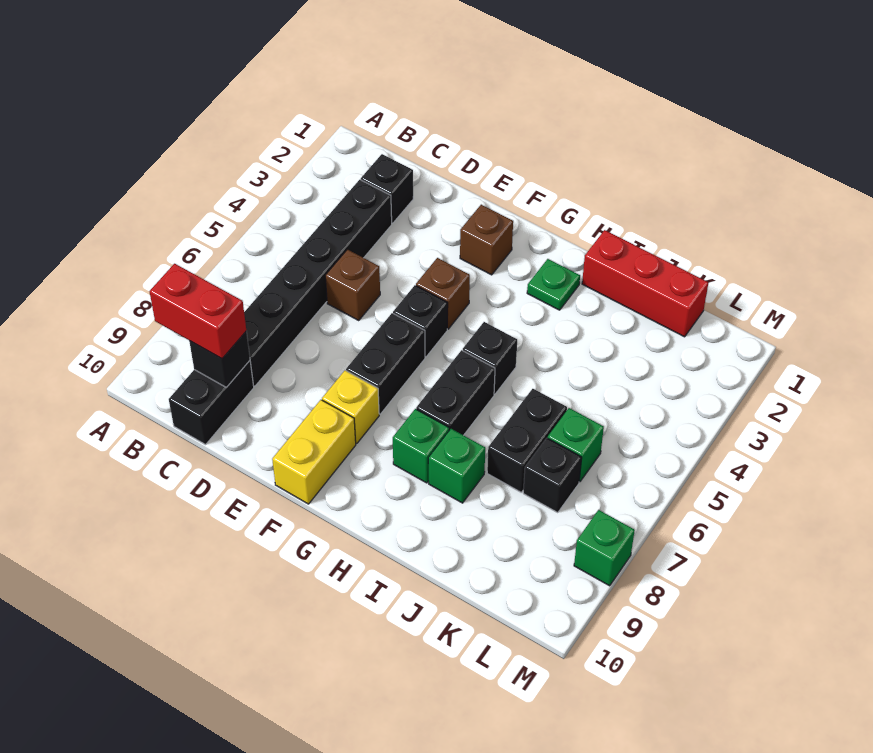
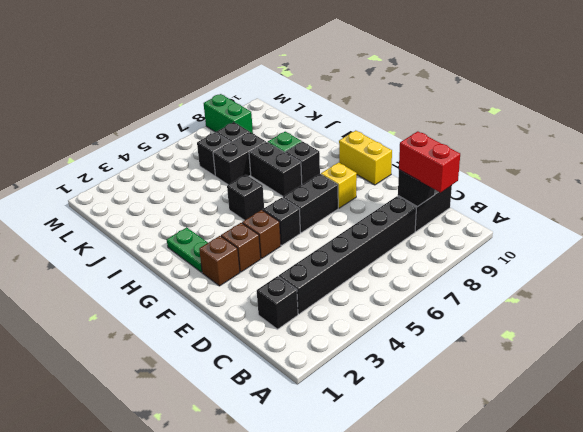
brown 1x1 brick [325,249,380,320] -> brown 1x1 brick moved to [221,223,261,272]
yellow 1x2 brick [272,400,356,504] -> yellow 1x2 brick turned to [339,131,392,185]
green 1x1 plate [527,259,580,310] -> green 1x2 plate [167,227,208,272]
black 1x2 brick [416,350,495,435] -> black 1x2 brick turned to [249,142,302,196]
green 1x1 brick [393,409,449,483] -> black 1x1 brick [285,142,320,185]
red 1x3 brick [582,230,708,337] -> none
green 1x1 brick [548,408,604,482] -> black 1x1 brick [197,132,231,176]
green 1x1 brick [574,510,635,586] -> green 1x2 brick [204,94,253,133]

